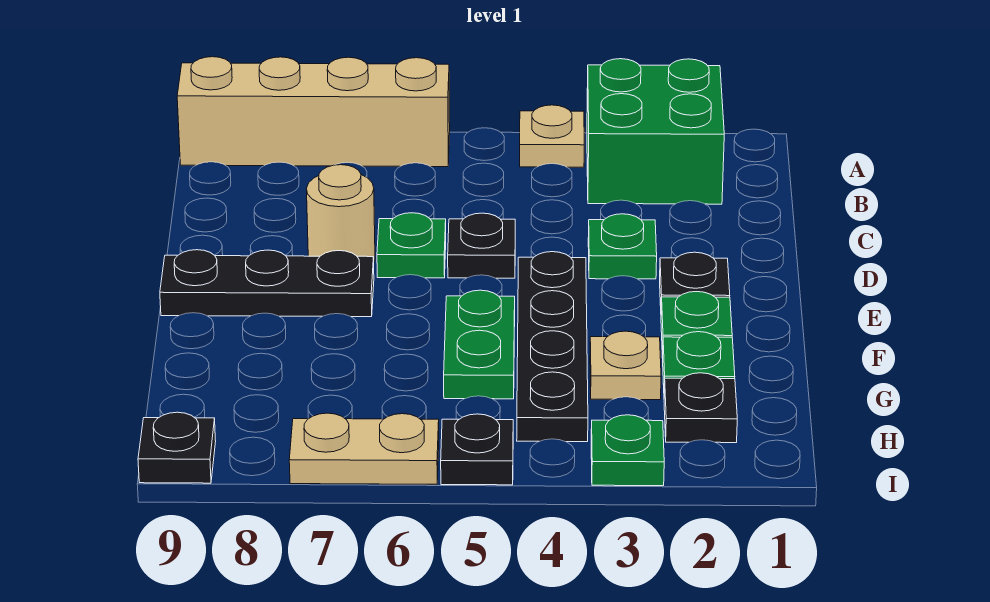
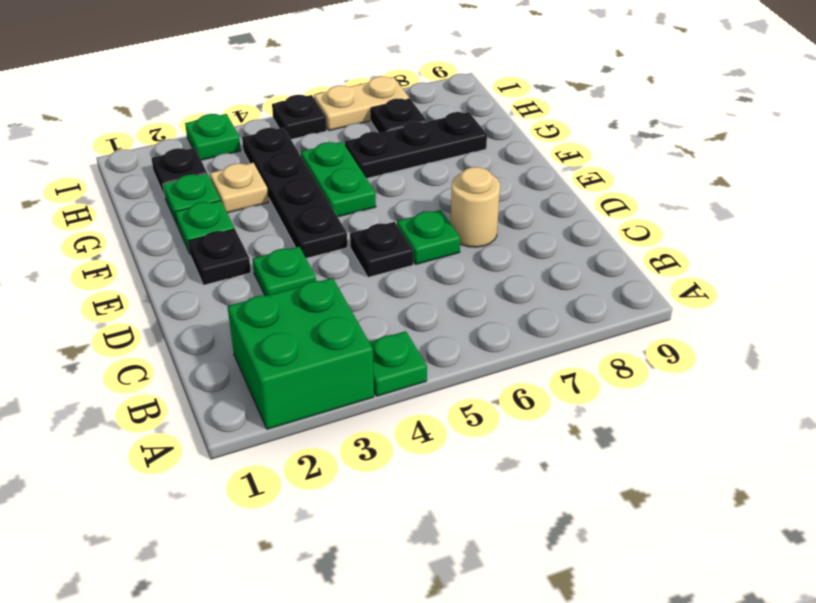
tan 1x1 plate [520,105,584,167] -> green 1x1 plate [369,331,427,396]
tan 1x4 brick [177,57,450,167] -> none
black 1x3 plate [160,250,374,317] -> black 1x3 plate moved to [345,112,487,178]
black 1x1 plate [138,412,216,483] -> black 1x1 plate moved to [371,99,427,133]

